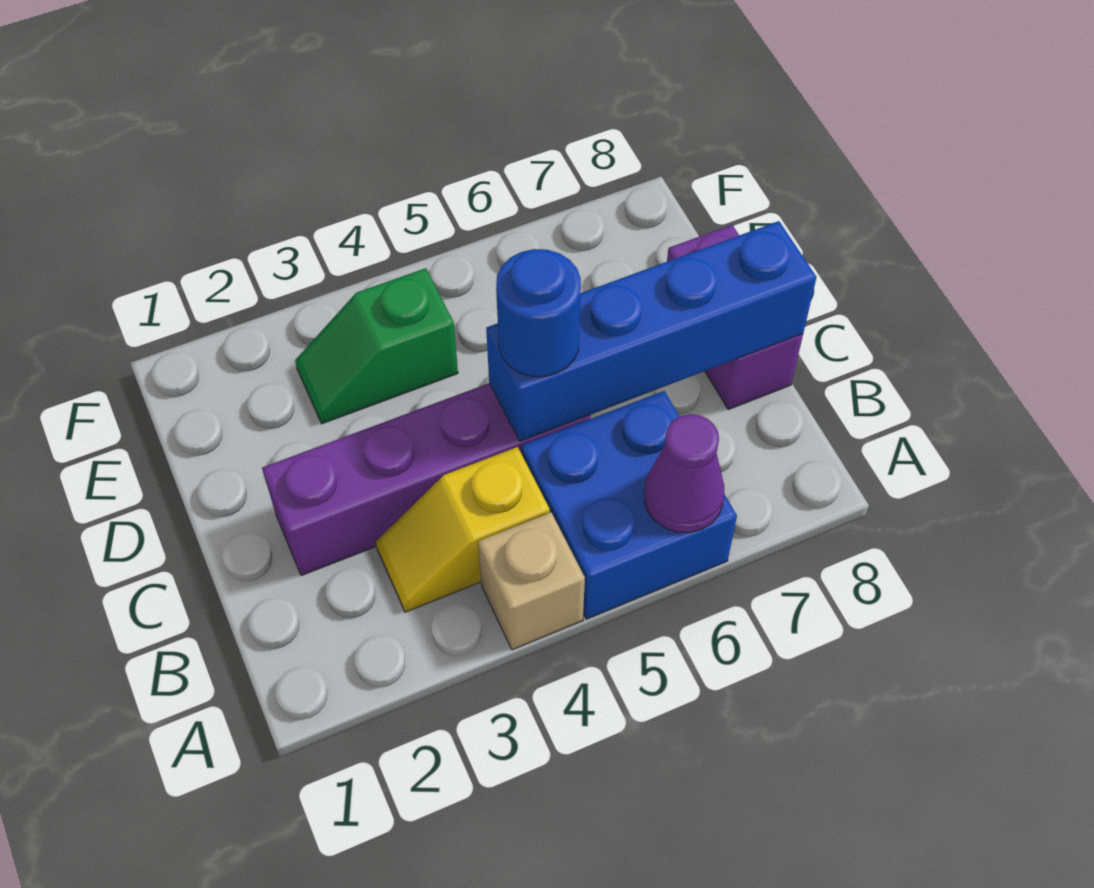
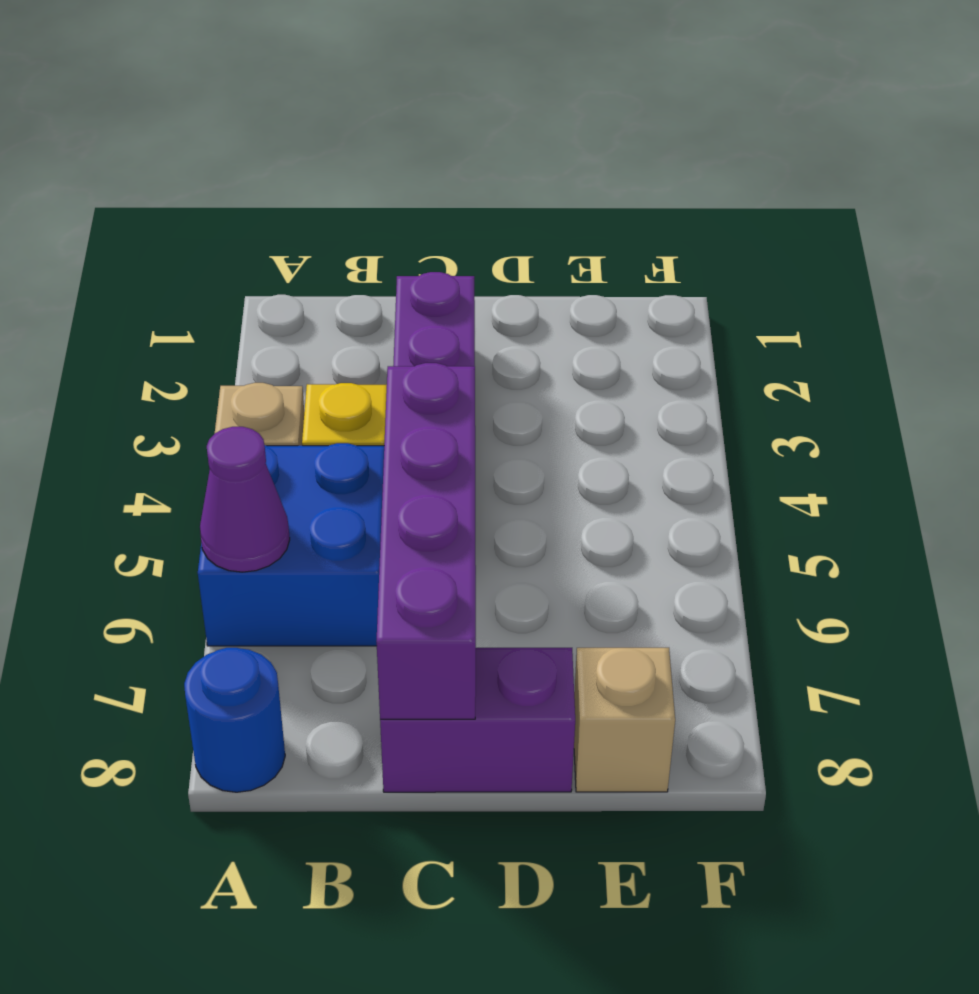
blue 1x4 brick [486,221,817,442] -> purple 1x4 brick [376,363,476,719]
blue 1x1 round brick [496,249,581,377] -> blue 1x1 round brick moved to [184,648,285,792]
green 1x2 slope [295,268,458,424] -> none
none -> tan 1x1 brick [574,648,675,792]

